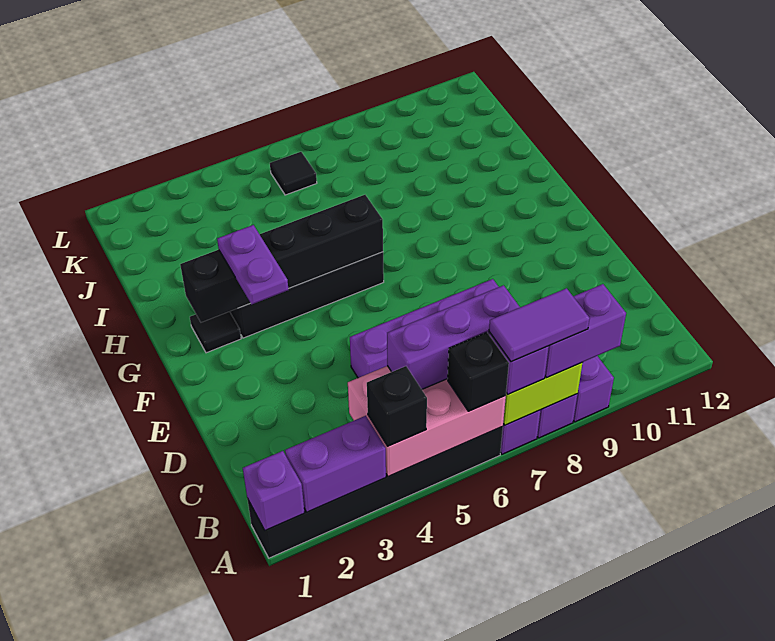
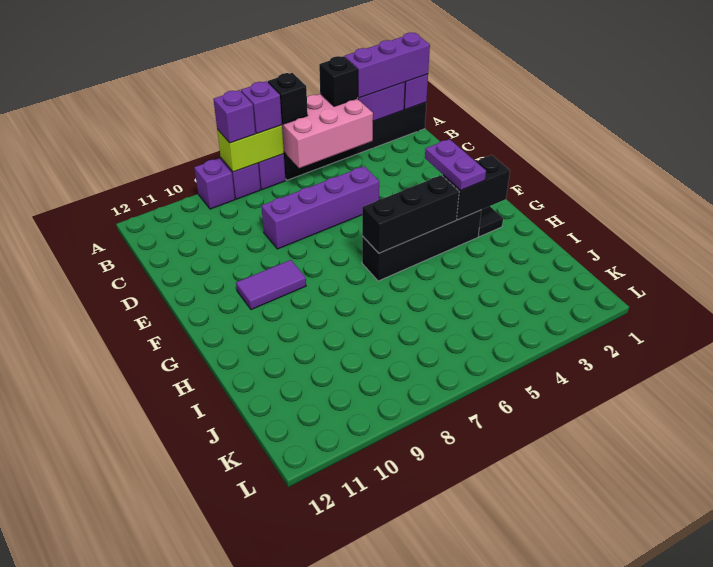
purple 1x2 tile [489,288,590,362] -> purple 1x2 tile moved to [236,260,306,310]
purple 1x2 brick [545,284,626,377] -> purple 1x1 brick [213,90,255,143]
purple 1x3 brick [387,285,520,389] -> purple 1x3 brick moved to [344,33,430,98]
black 1x1 tile [270,152,317,195] -> none

